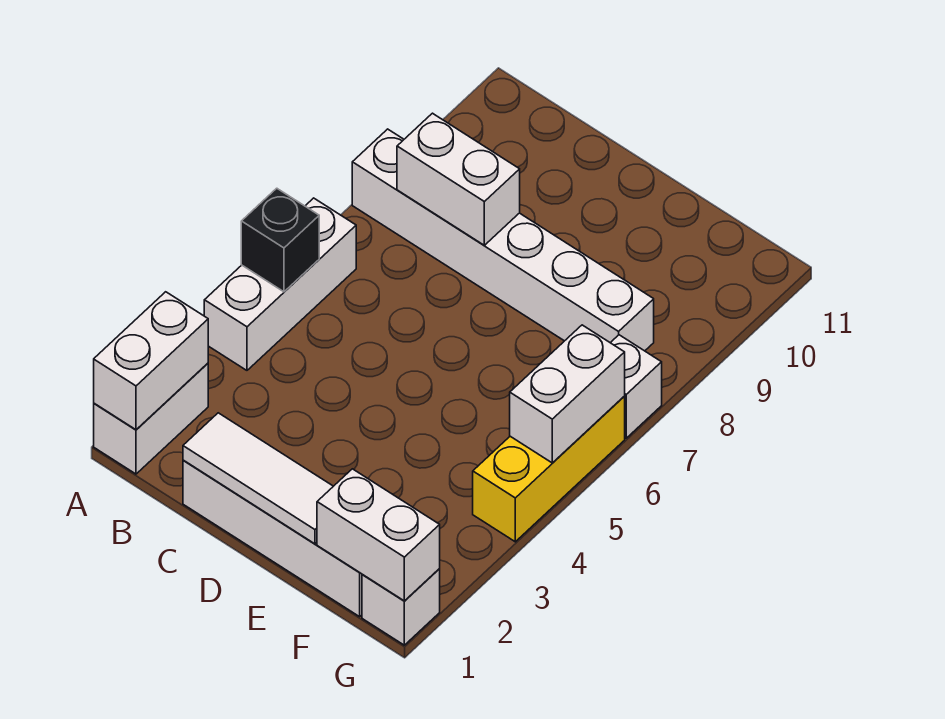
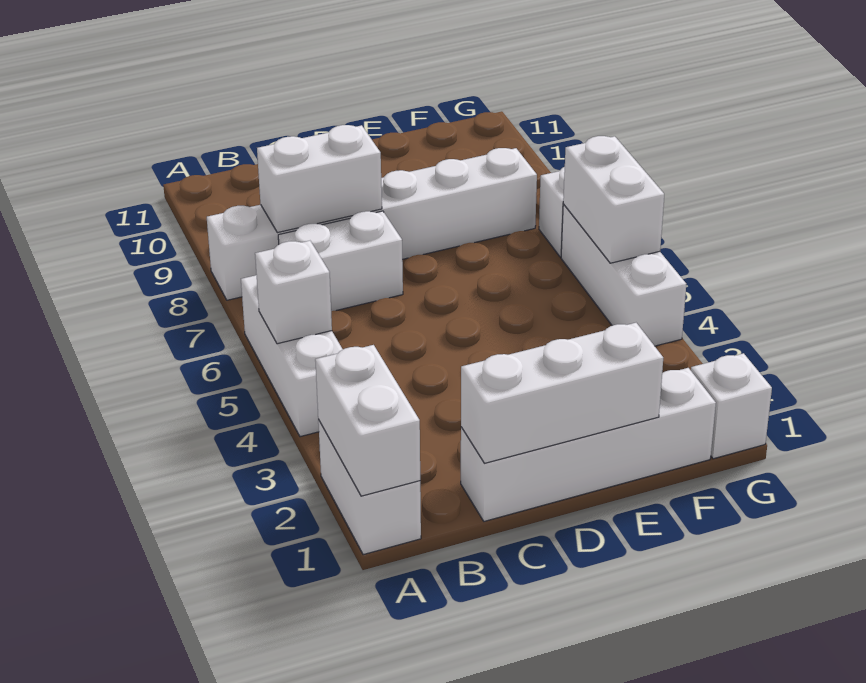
black 1x1 brick [241,188,319,292] -> white 1x1 brick [255,241,332,344]
white 1x3 tile [183,413,333,544] -> white 1x3 brick [461,323,663,463]
white 1x2 brick [317,469,440,601] -> white 1x2 brick moved to [278,211,403,311]
yellow 1x3 brick [473,397,625,542] -> white 1x3 brick [561,205,686,346]

